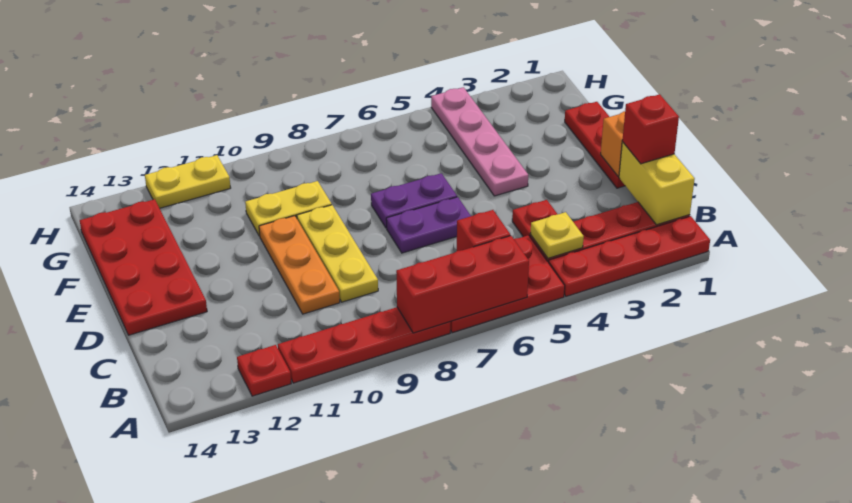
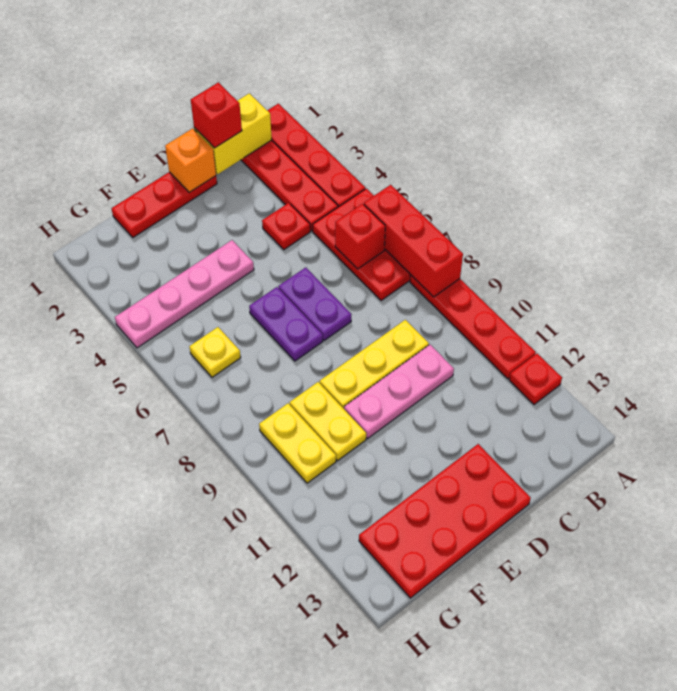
yellow 1x1 plate [530,212,584,258] -> yellow 1x1 plate moved to [189,327,241,377]
orange 1x3 plate [259,216,340,314] -> pink 1x3 plate [344,345,454,439]
yellow 1x2 plate [145,155,231,208] -> yellow 1x2 plate moved to [259,403,336,483]

